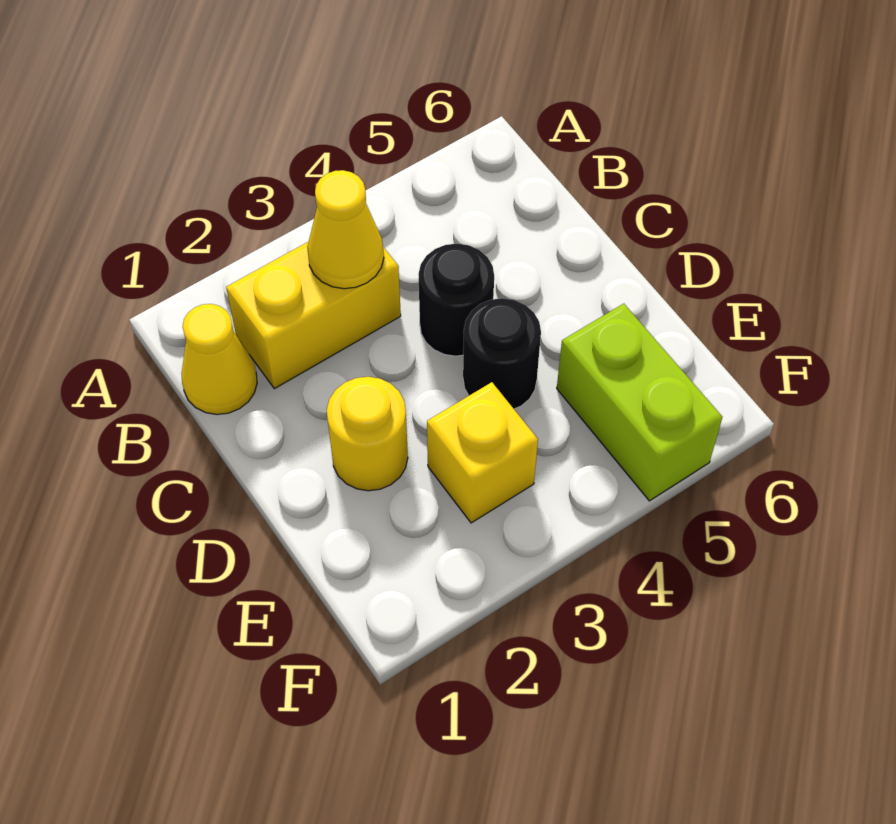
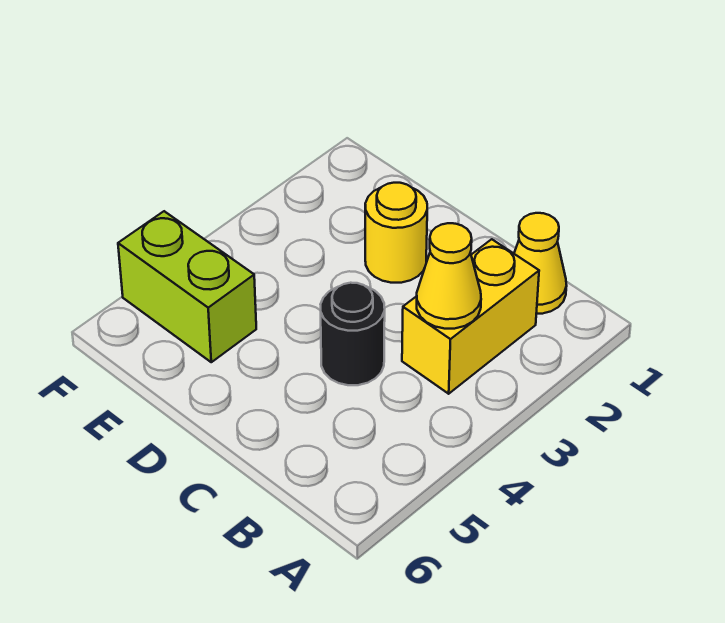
black 1x1 round brick [463,298,541,409] -> none
yellow 1x1 brick [427,382,538,523] -> none

